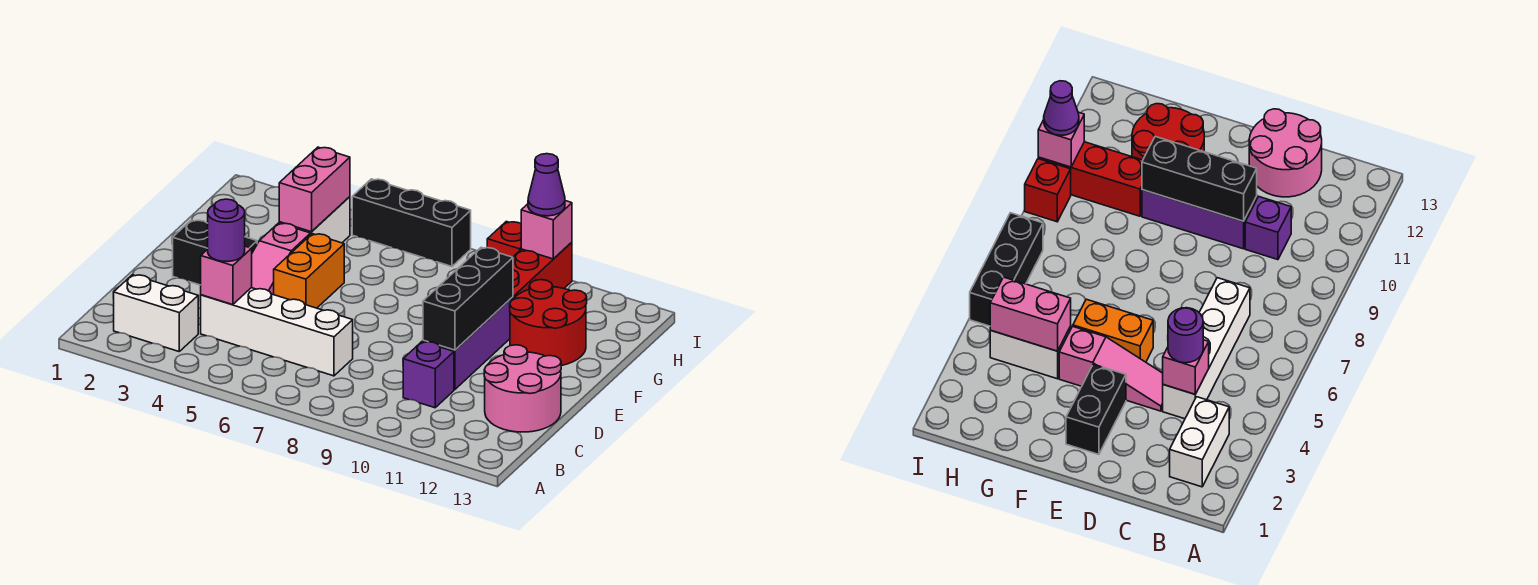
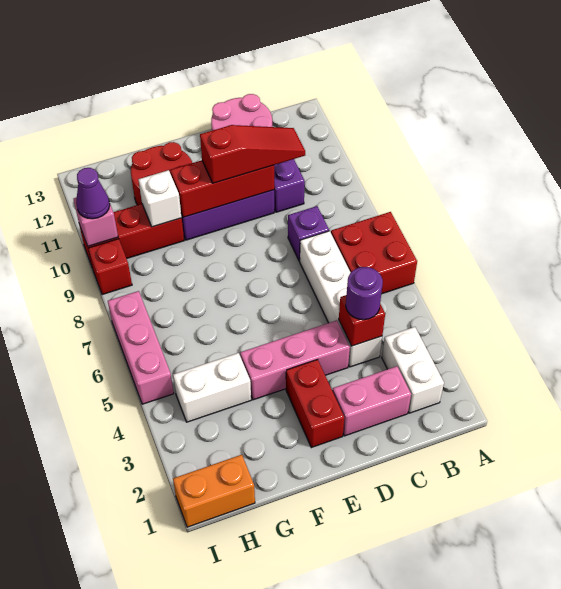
none -> red 2x2 brick [331,212,417,294]
pink 1x1 brick [201,246,252,305] -> red 1x1 brick [339,295,385,346]
none -> purple 1x1 brick [288,206,329,261]
none -> red 1x3 slope [200,125,305,183]
pink 1x3 slope [251,223,311,295] -> pink 1x3 brick [240,320,350,400]
black 1x3 brick [423,247,513,350] -> red 1x3 brick [170,160,274,217]
black 1x2 brick [173,220,257,285] -> red 1x2 brick [286,359,344,448]
orange 1x2 brick [274,234,344,308] -> orange 1x2 brick moved to [173,455,255,527]
pink 1x2 brick [279,147,350,232] -> pink 1x2 brick moved to [333,366,411,436]
none -> white 1x1 brick [138,170,182,227]
black 1x3 brick [352,179,471,266] -> pink 1x3 brick [108,291,174,404]

